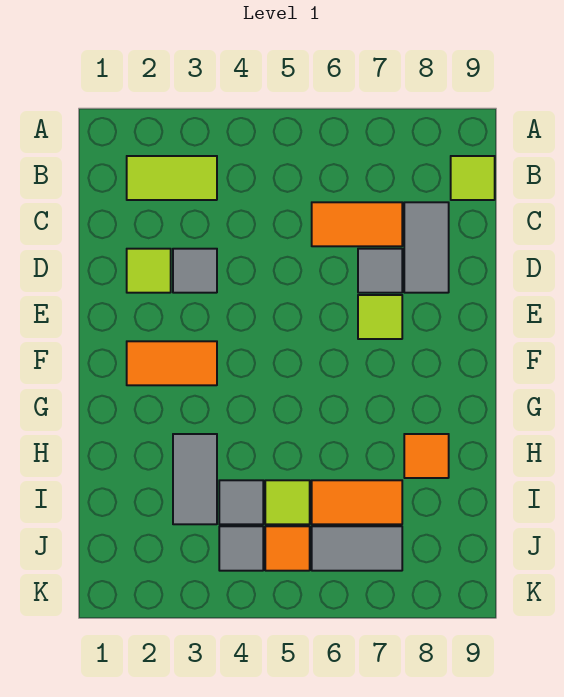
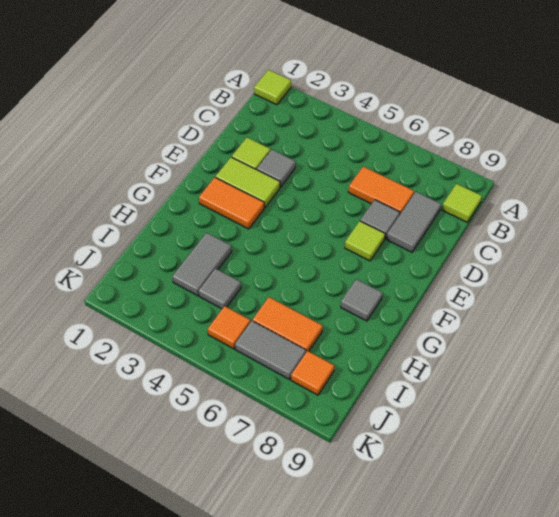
lime 1x2 tile [127,156,217,200] -> lime 1x2 tile moved to [215,157,280,208]
orange 1x1 tile [404,434,449,478] -> orange 1x1 tile moved to [291,351,334,395]
lime 1x1 tile [265,480,310,524] -> lime 1x1 tile moved to [254,70,291,105]
grey 1x1 tile [219,526,263,571] -> grey 1x1 tile moved to [341,279,382,321]

